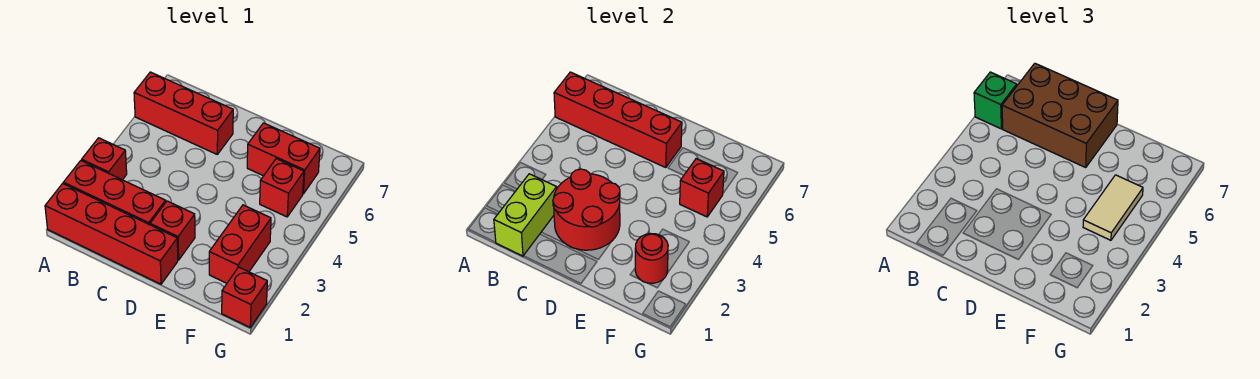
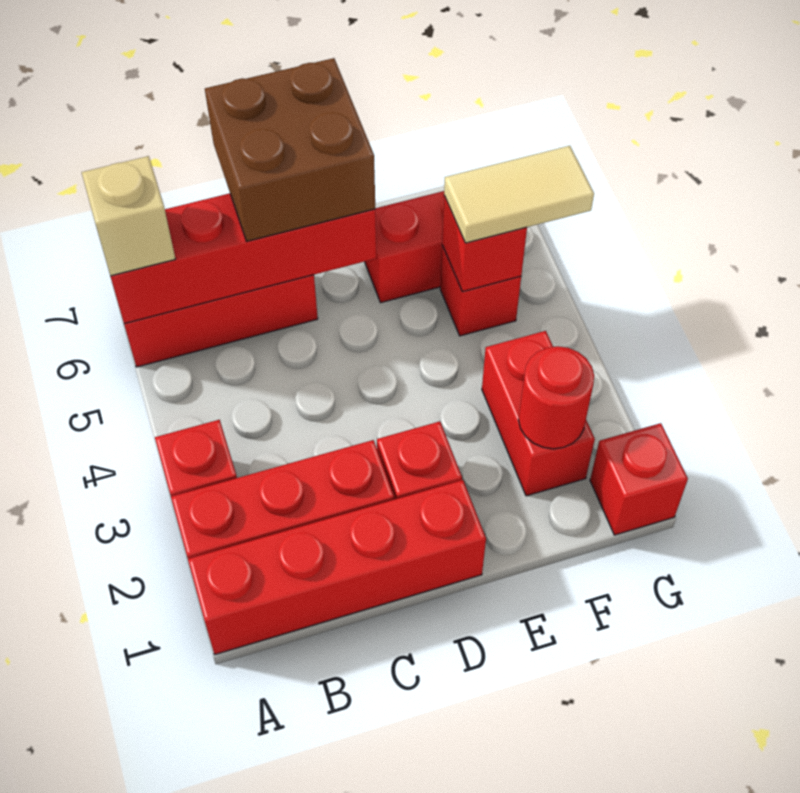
green 1x1 brick [974,72,1017,129] -> tan 1x1 brick [82,156,175,276]
lime 1x2 brick [494,174,557,256] -> none
brown 2x3 brick [1002,63,1118,168] -> brown 2x2 brick [205,58,375,241]
red 2x2 round brick [553,169,620,250] -> none
tan 1x2 tile [1083,175,1143,240] -> tan 1x2 tile turned to [444,146,594,243]

